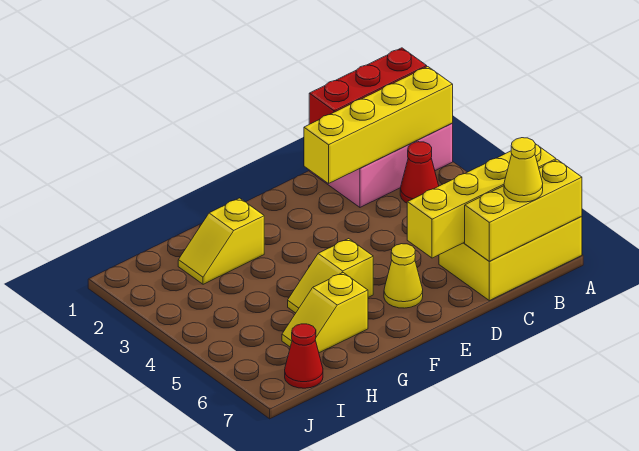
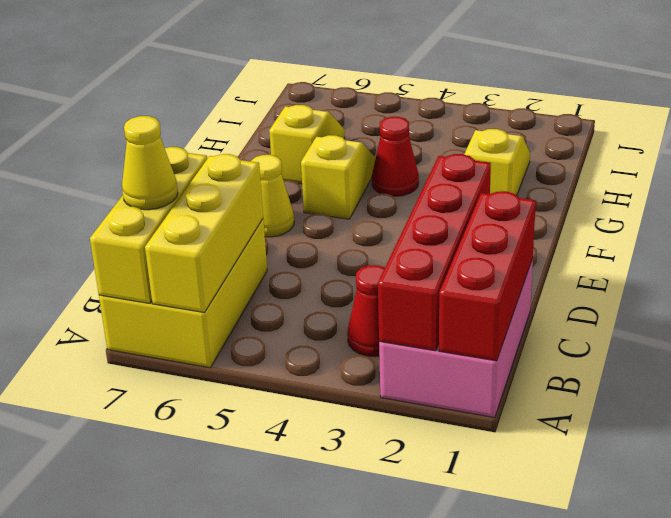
yellow 1x4 brick [304,67,453,183] -> red 1x4 brick [378,154,491,351]
yellow 1x4 brick [407,144,556,258] -> yellow 1x3 brick [145,154,263,313]
red 1x1 cone [285,324,323,388] -> red 1x1 cone moved to [372,117,419,196]

